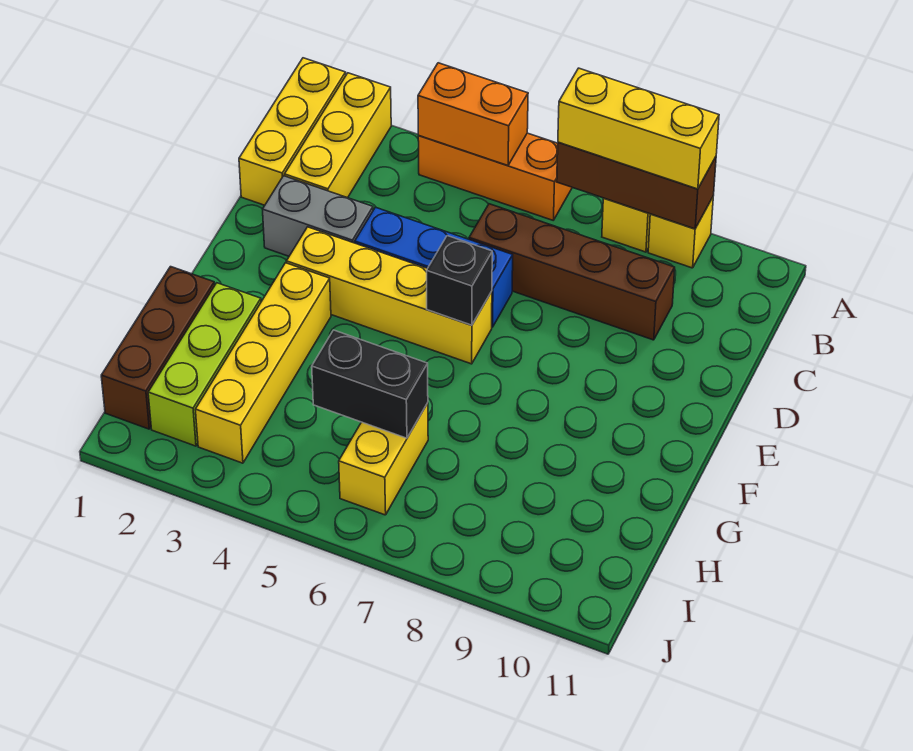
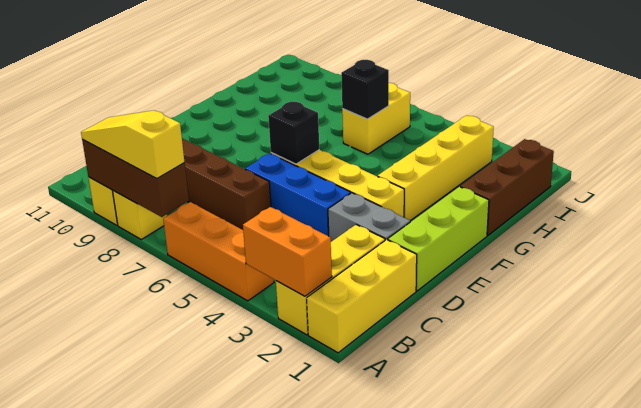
orange 1x2 brick [418,63,528,165] -> orange 1x2 brick moved to [243,207,332,296]
yellow 1x3 brick [558,68,719,189] -> yellow 1x3 slope [81,110,185,178]
lime 1x3 brick [148,283,261,446] -> lime 1x3 brick moved to [388,187,489,291]
black 1x2 brick [312,330,428,438] -> black 1x1 brick [341,60,389,119]

